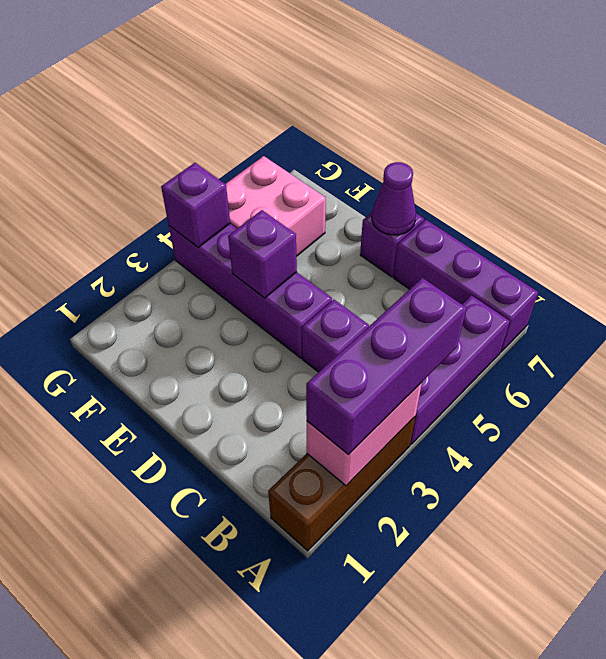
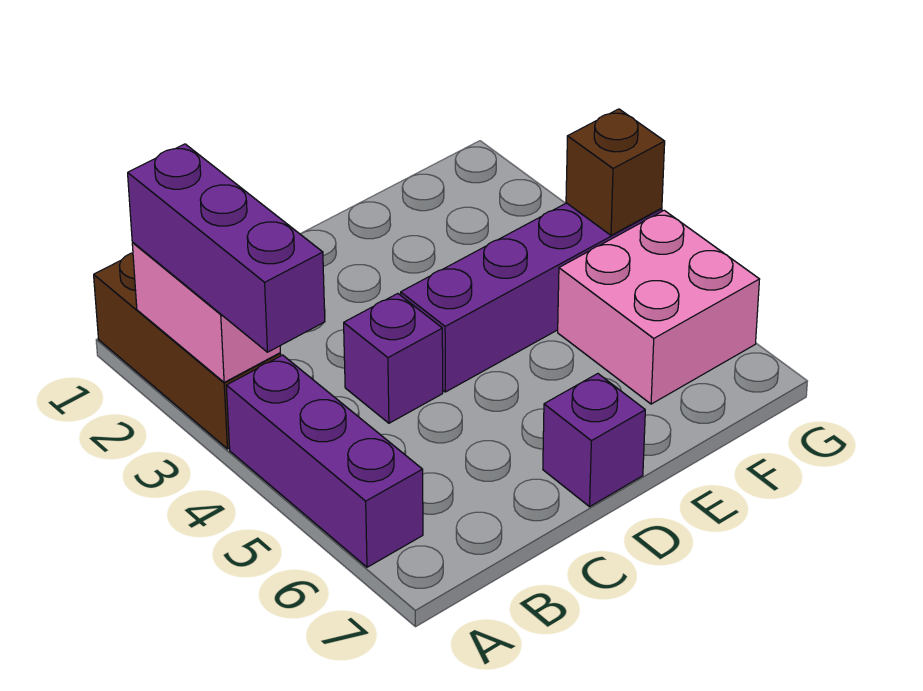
purple 1x3 brick [394,220,538,352] -> none
purple 1x1 cone [372,162,416,235] -> none
purple 1x1 brick [228,210,297,298] -> none
purple 1x1 brick [161,163,230,247] -> brown 1x1 brick [566,109,665,235]

